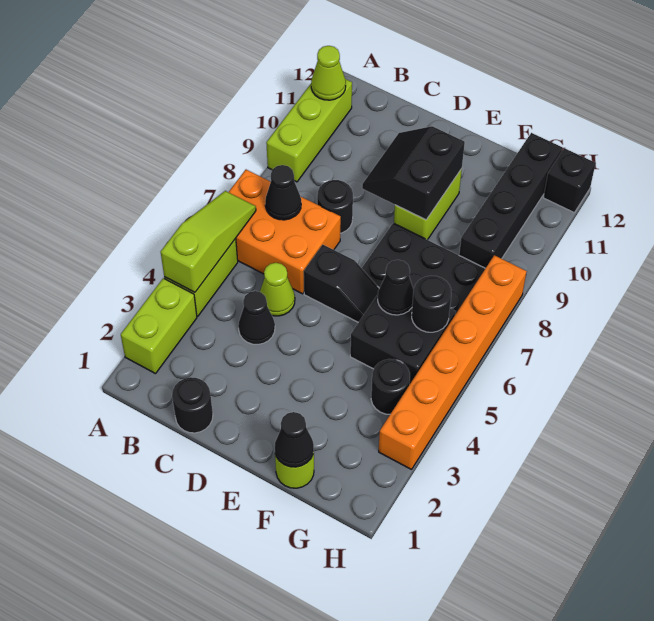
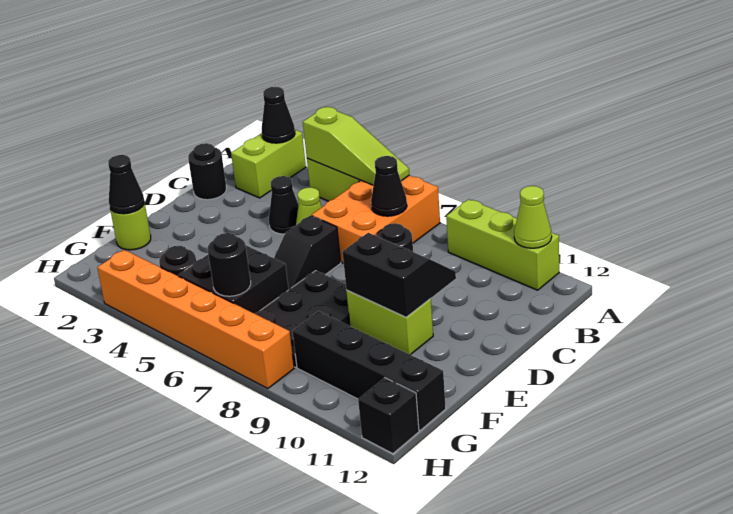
lime 1x2 brick [121,278,197,374] -> lime 1x2 brick turned to [231,130,306,198]
black 1x1 cone [378,260,414,315] -> black 1x1 cone moved to [262,87,295,143]

